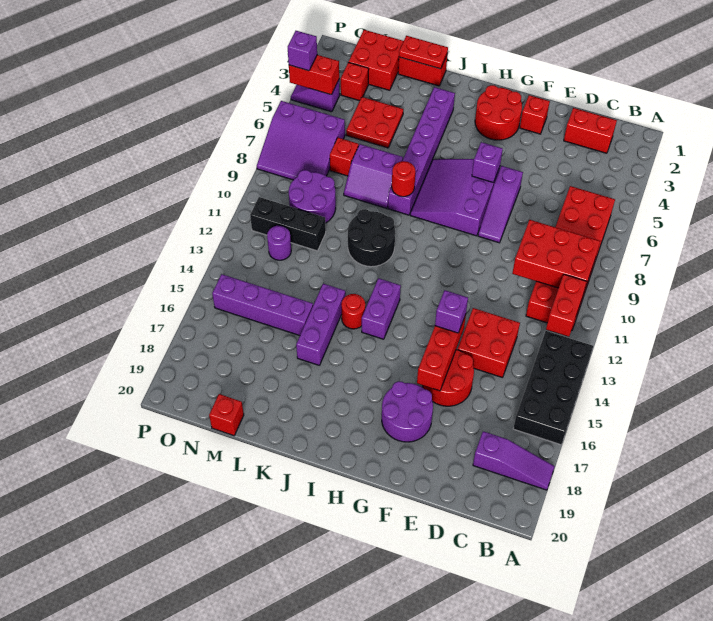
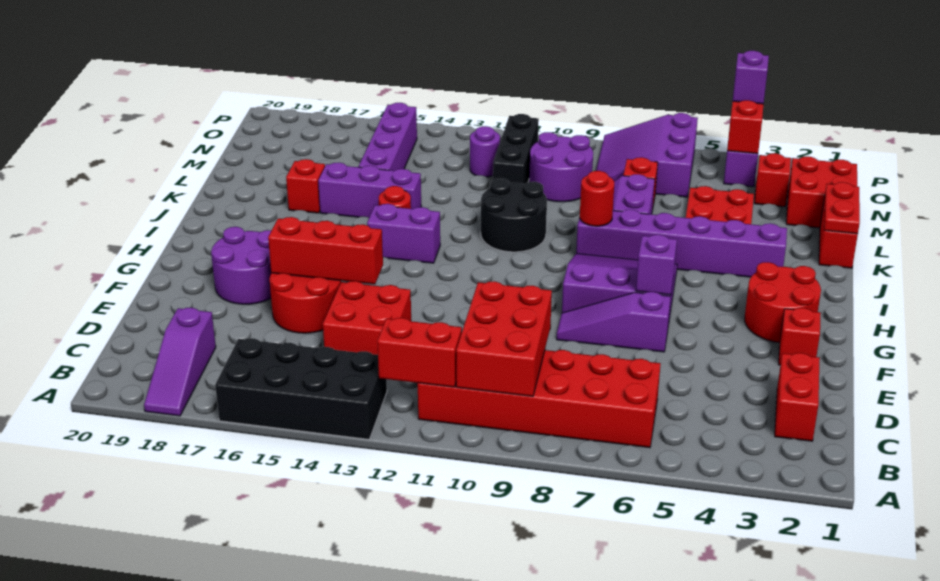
purple 1x1 brick [435,290,468,333] -> none
red 1x1 brick [209,394,244,436] -> red 1x1 brick moved to [286,159,325,213]

